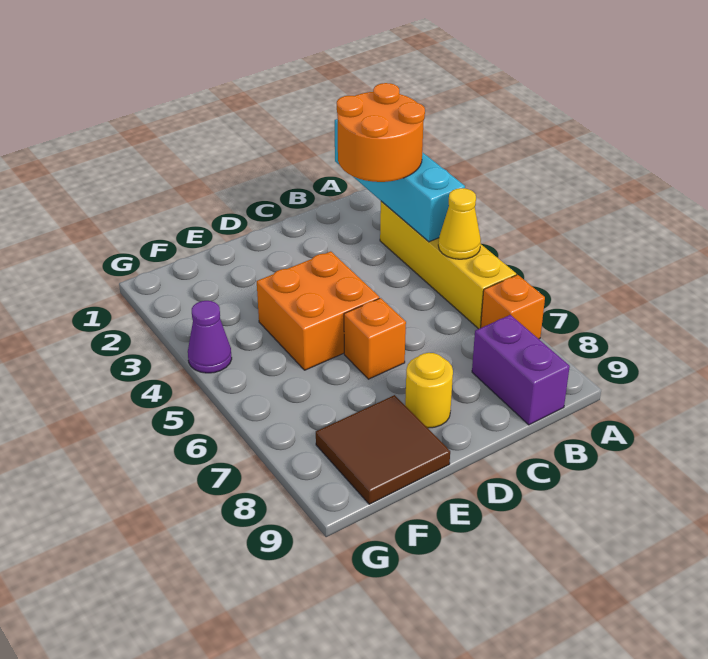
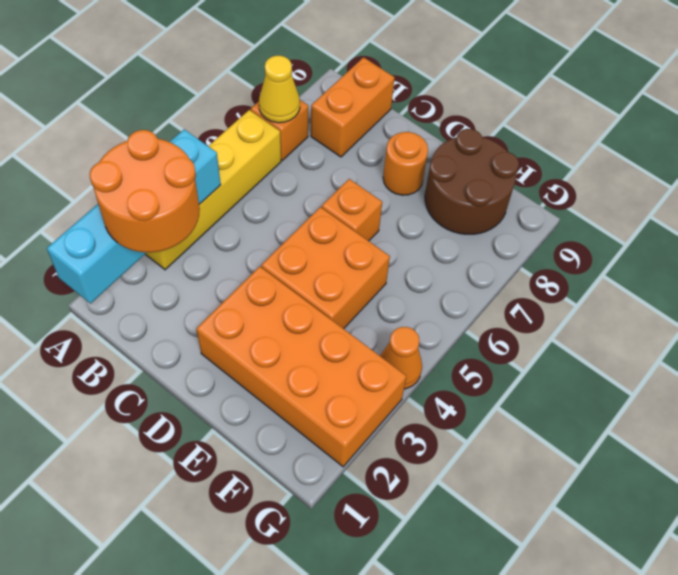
yellow 1x1 cone [438,188,481,259] -> yellow 1x1 cone moved to [259,56,300,123]
purple 1x2 brick [472,315,570,425] -> orange 1x2 brick [311,57,395,157]
none -> orange 2x4 brick [196,266,407,467]
yellow 1x1 round brick [405,353,453,428] -> orange 1x1 round brick [383,132,428,195]
brown 2x2 tile [316,395,450,504] -> brown 2x2 round brick [425,129,519,234]
purple 1x1 cone [188,301,232,373] -> orange 1x1 cone [380,327,422,389]

